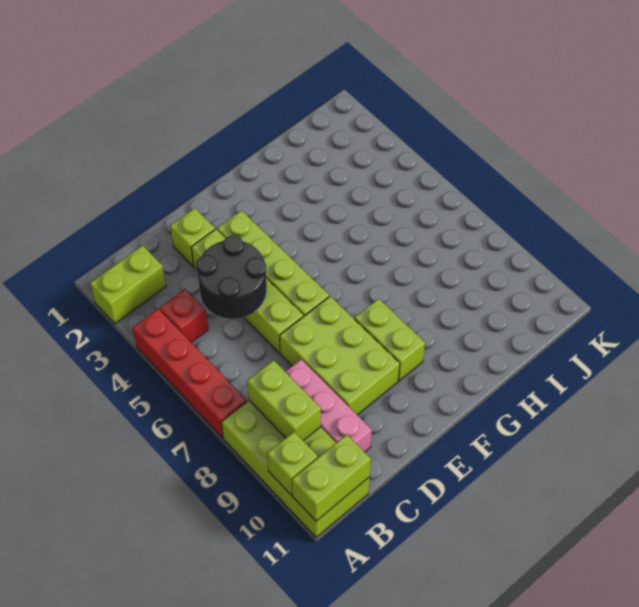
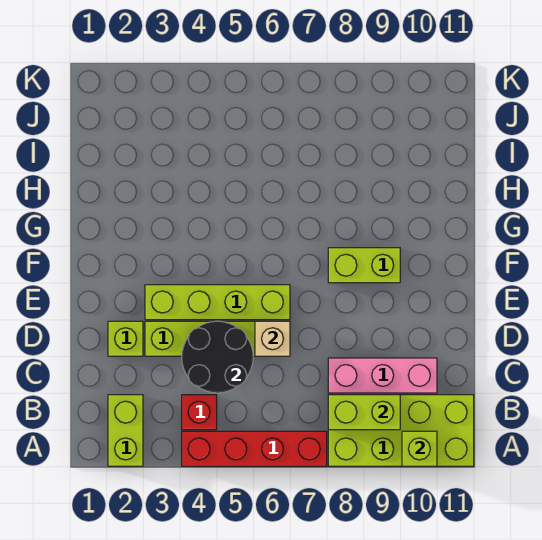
lime 1x2 brick [292,435,371,521] -> none
none -> tan 1x1 brick [255,321,290,356]
lime 2x3 brick [280,296,400,415] -> none

